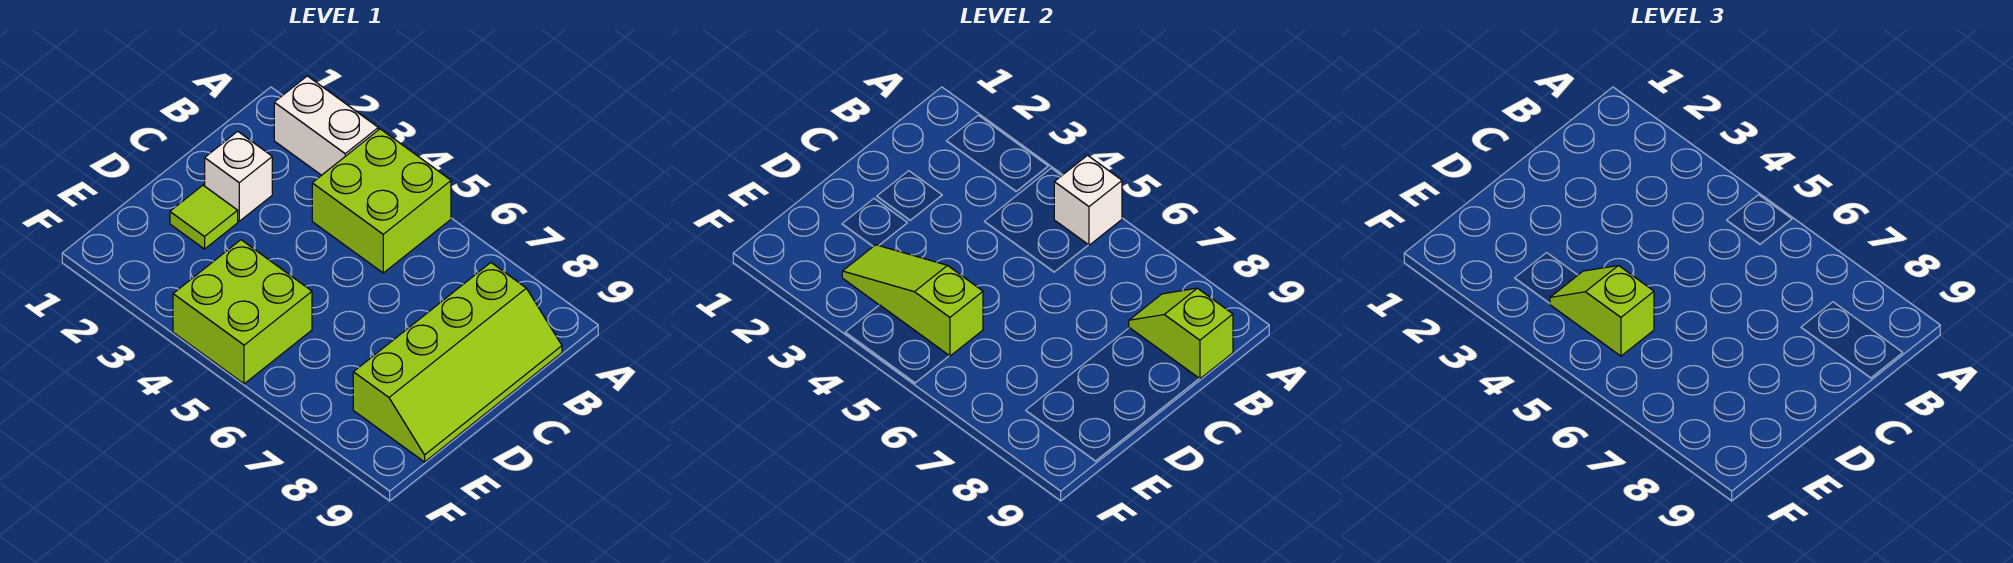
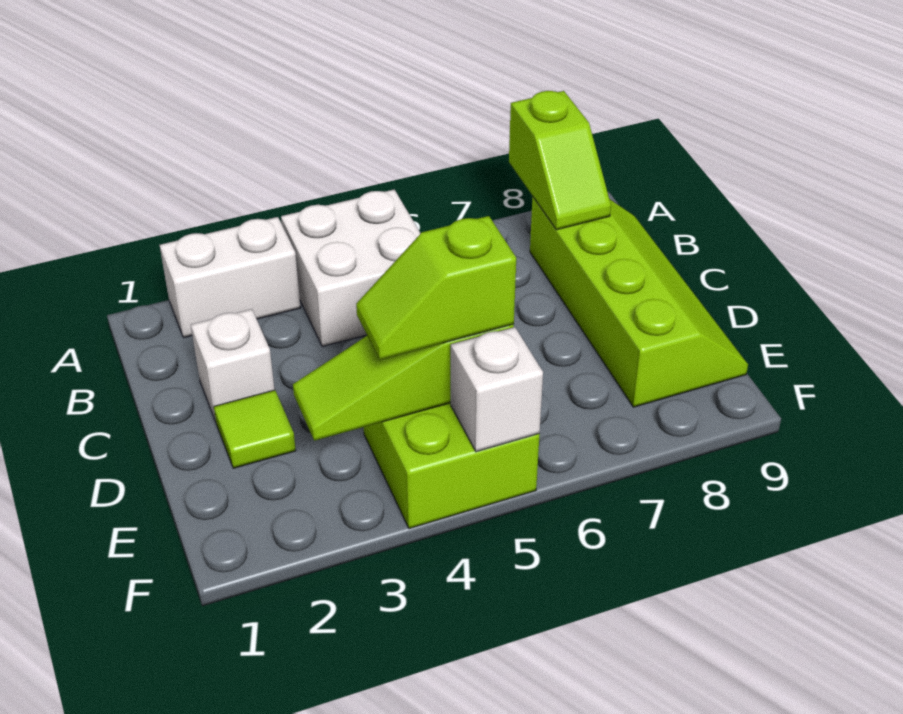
lime 2x2 brick [312,129,451,273] -> white 2x2 brick [281,190,421,347]
white 1x1 brick [1054,155,1122,245] -> white 1x1 brick moved to [451,327,543,452]
lime 1x2 slope [1129,288,1233,379] -> lime 1x2 slope turned to [509,91,611,230]

